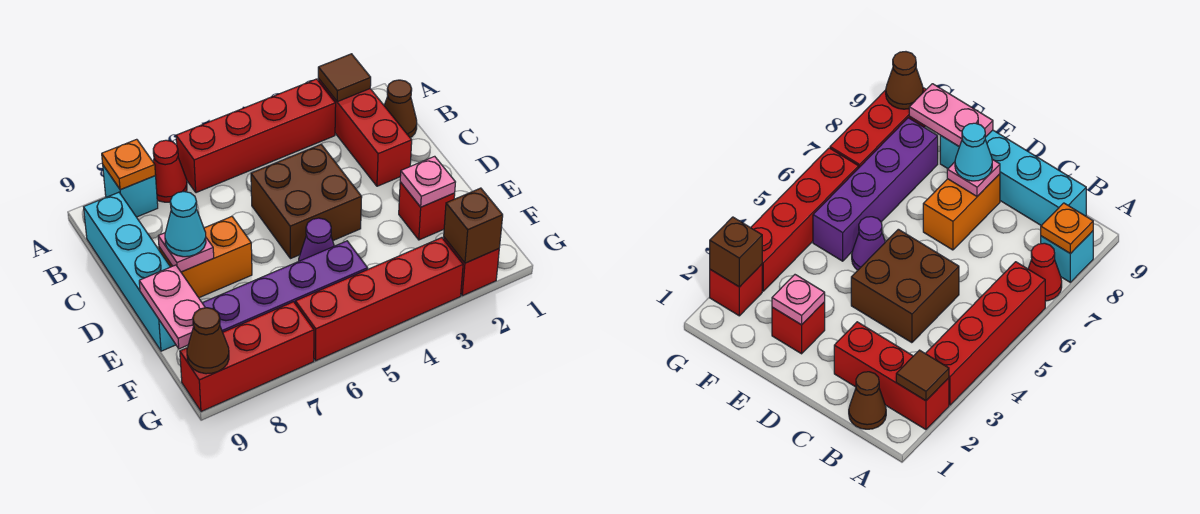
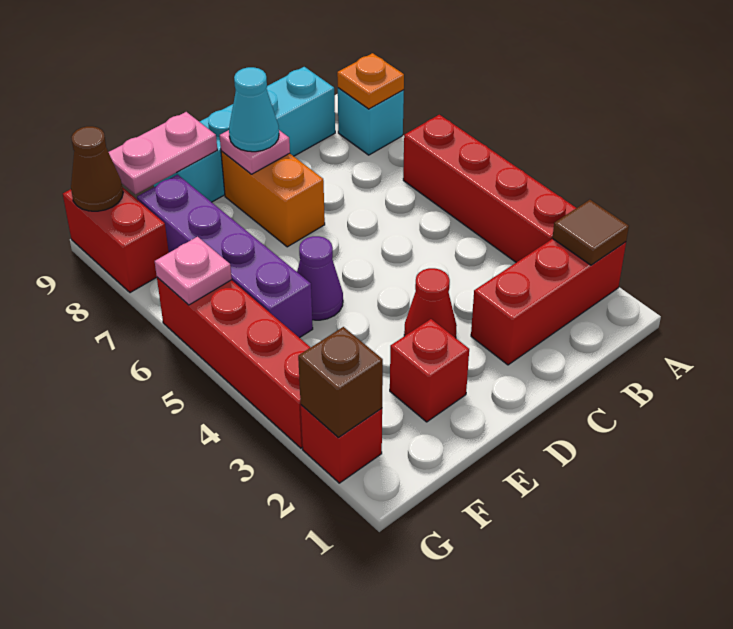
red 1x1 cone [153,140,187,202] -> red 1x1 cone moved to [404,268,457,338]
brown 1x1 cone [384,80,417,138] -> none
brown 2x2 brick [251,145,362,259] -> none
pink 1x1 plate [400,156,455,207] -> pink 1x1 plate moved to [155,237,232,305]
red 1x3 brick [180,302,314,412] -> red 1x2 brick [63,187,169,293]

